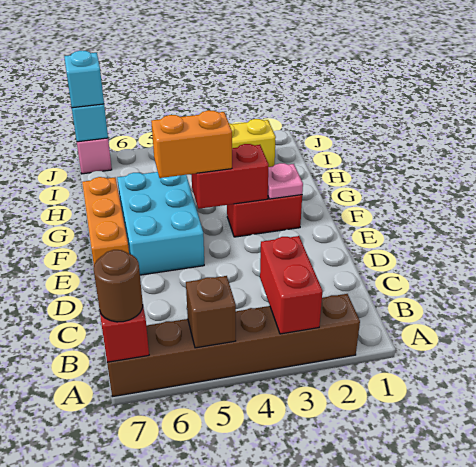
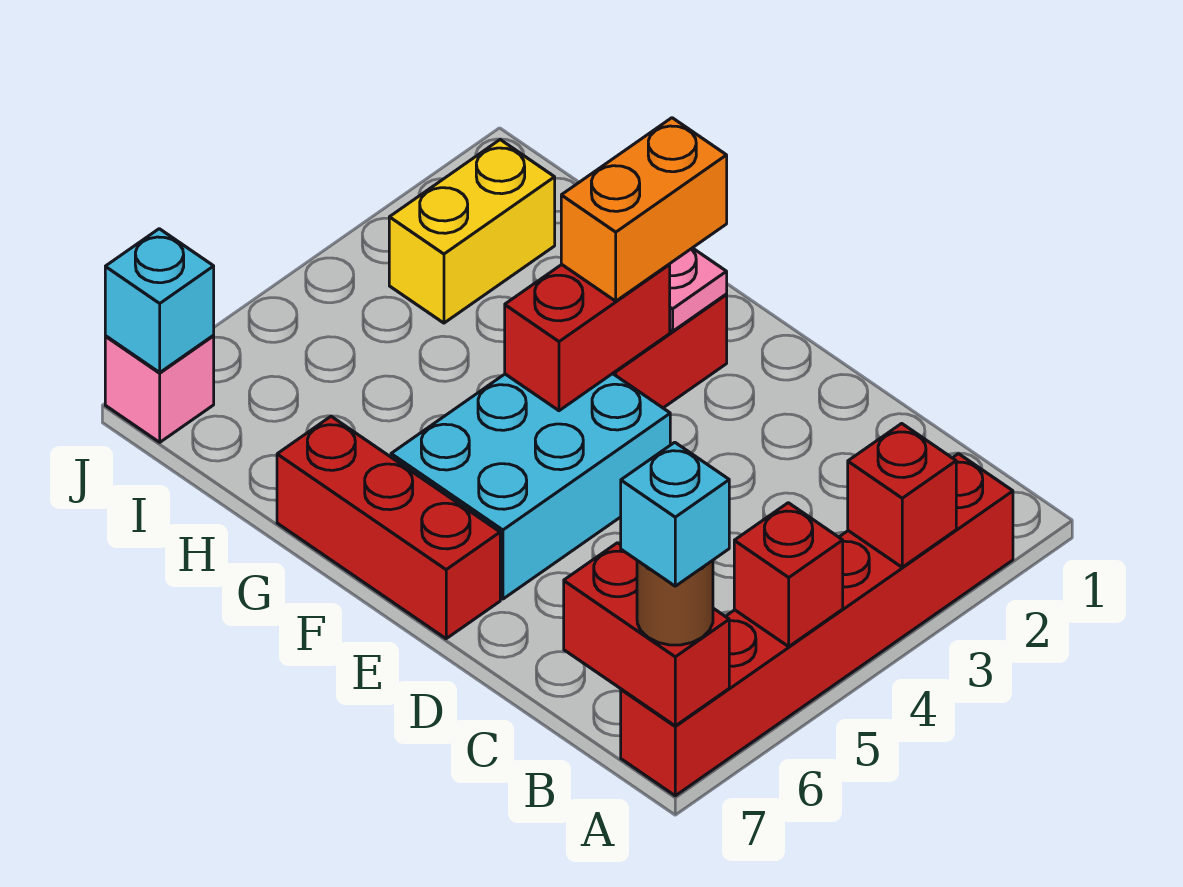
brown 1x6 brick [107,294,360,397] -> red 1x6 brick [621,454,1013,796]
red 1x2 brick [260,236,323,334] -> red 1x1 brick [848,423,956,567]
brown 1x1 brick [186,276,236,348] -> red 1x1 brick [734,503,843,646]
cyan 2x3 brick [117,172,204,275] -> cyan 2x3 brick turned to [391,374,670,599]
orange 1x3 brick [82,177,129,264] -> red 1x3 brick [277,416,500,639]
orange 1x2 brick [151,110,232,178] -> orange 1x2 brick moved to [561,118,727,301]
cyan 1x1 brick [64,51,104,108] -> cyan 1x1 brick moved to [621,442,729,586]

